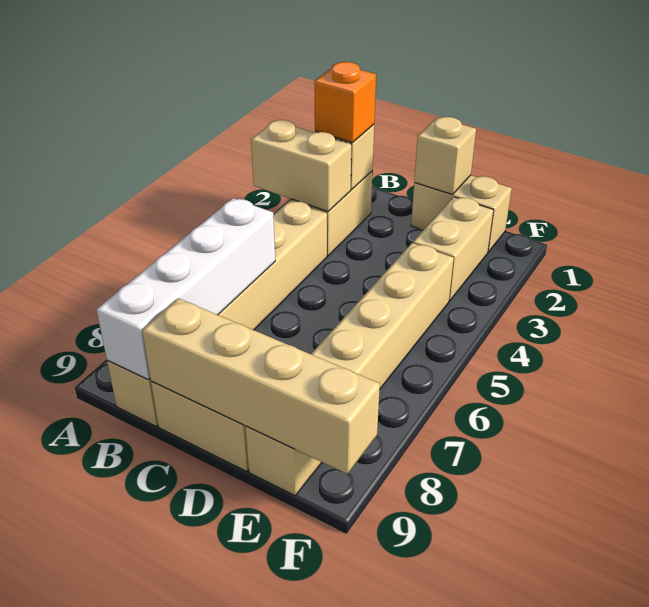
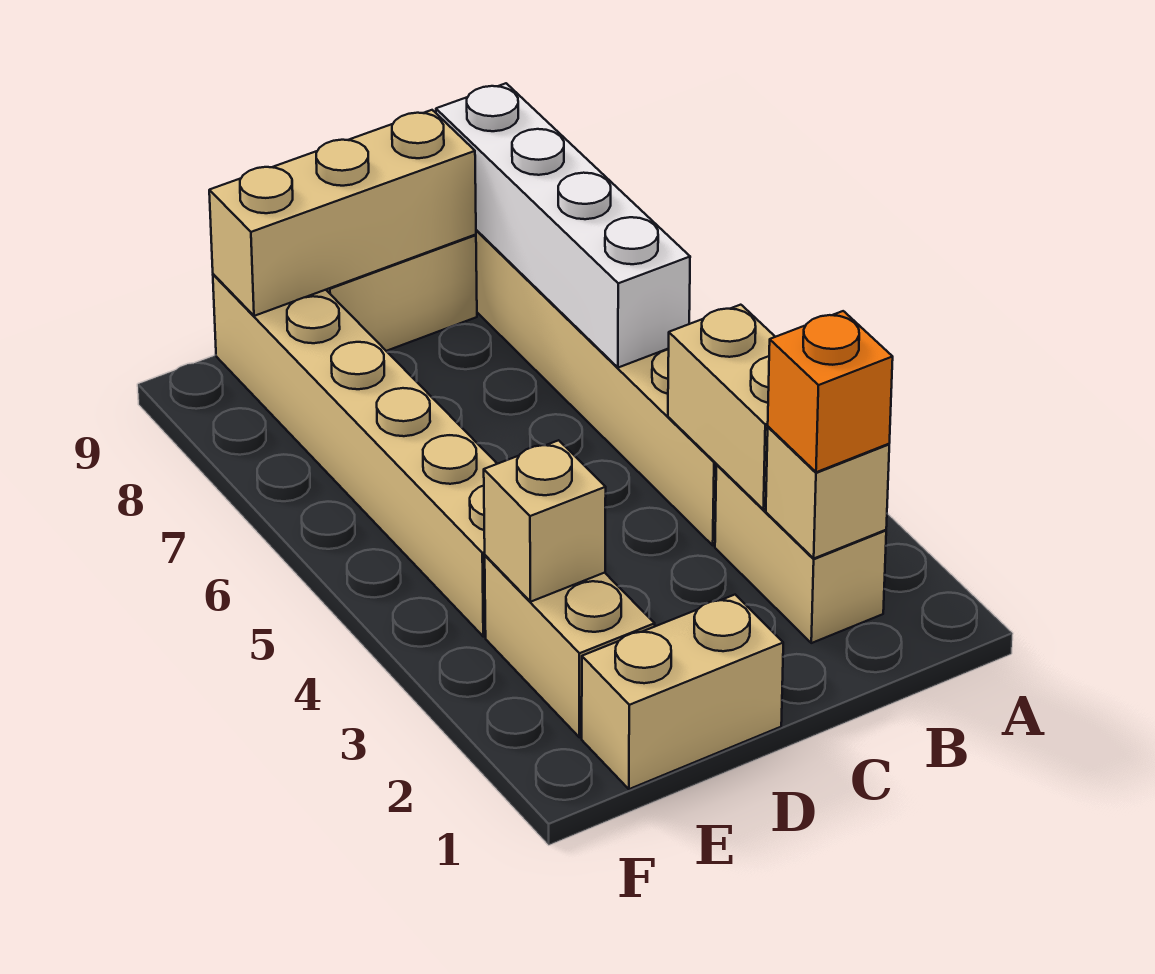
tan 1x2 brick [251,120,351,212] -> tan 1x2 brick turned to [668,305,775,510]
tan 1x4 brick [142,298,380,474] -> tan 1x3 brick [209,110,476,316]
tan 1x1 brick [414,117,476,195] -> tan 1x1 brick moved to [484,440,606,602]

